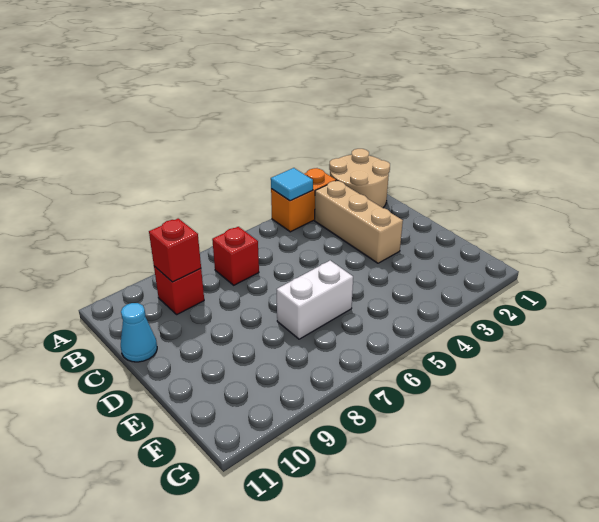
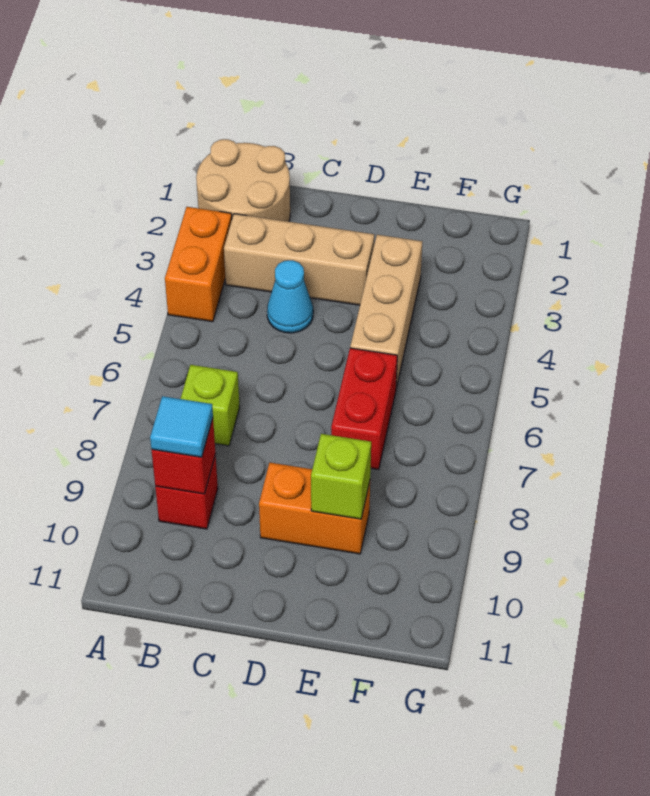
cyan 1x1 tile [271,168,313,201] -> cyan 1x1 tile moved to [150,396,213,457]
red 1x1 brick [212,227,259,285] -> lime 1x1 brick [181,365,240,446]
cyan 1x1 cone [121,303,157,362] -> cyan 1x1 cone moved to [267,260,313,333]
none -> orange 1x2 brick [259,463,370,554]
none -> tan 1x3 brick [350,235,422,388]
white 1x2 brick [277,260,353,339] -> red 1x2 brick [331,348,397,470]
none -> lime 1x1 brick [311,434,371,519]

